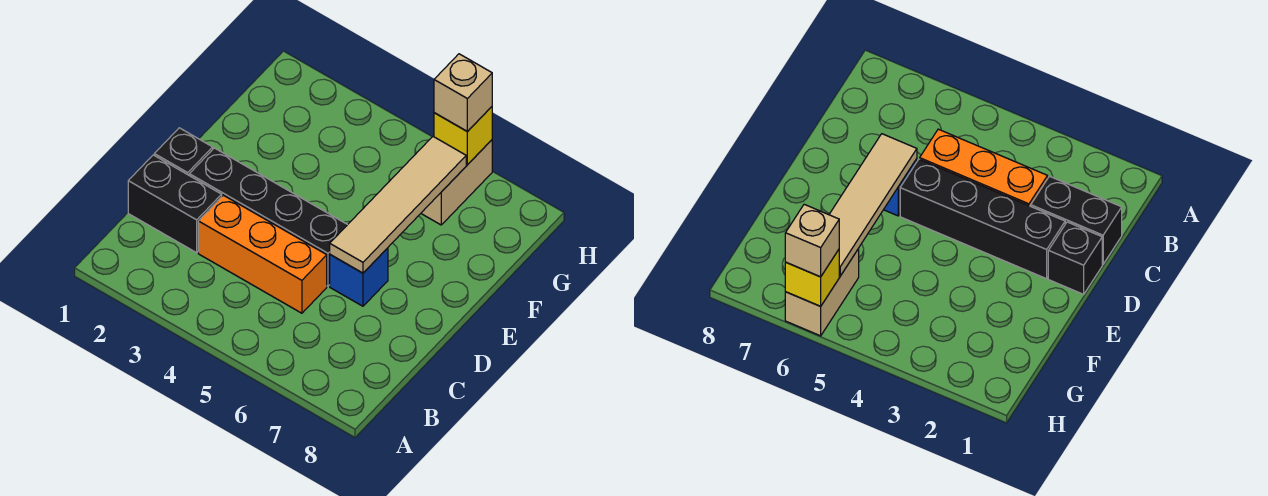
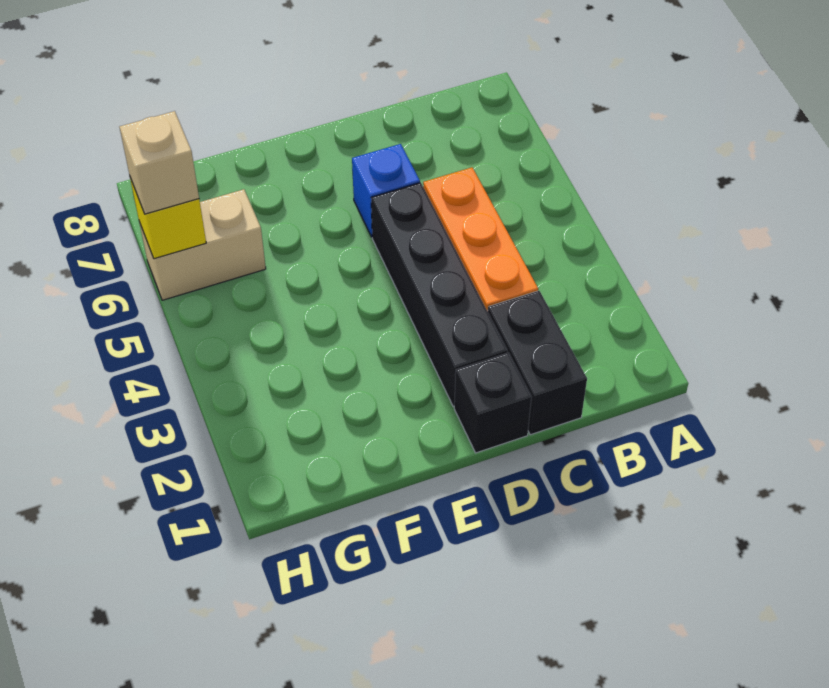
tan 1x4 tile [330,137,466,273] -> none

